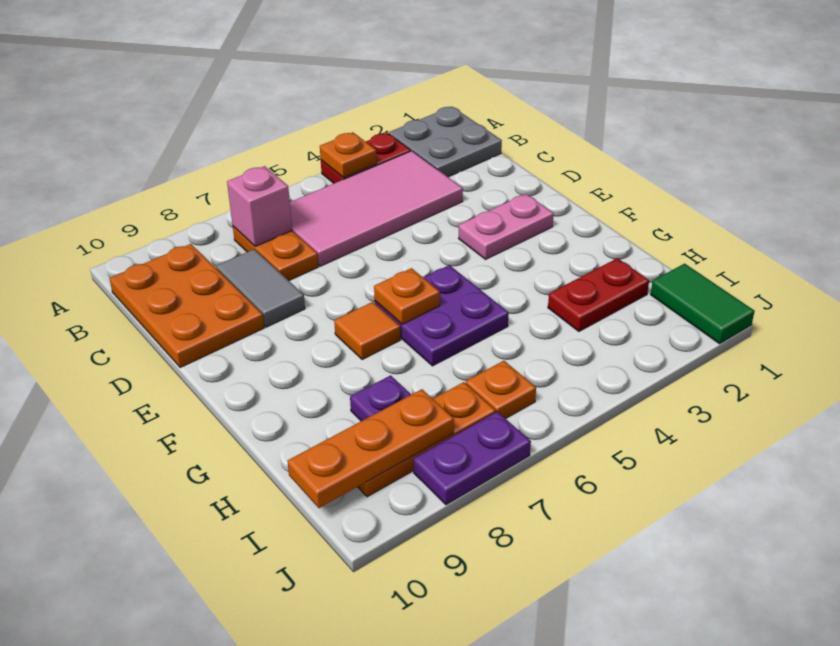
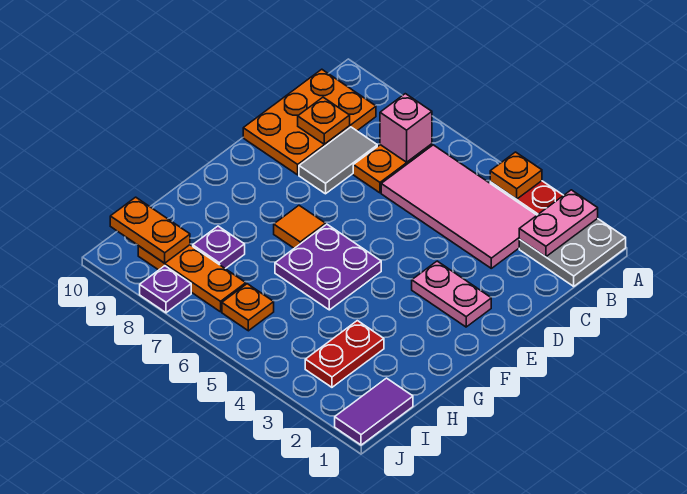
none -> pink 1x2 plate [519,190,598,257]
orange 1x1 plate [374,268,440,324] -> orange 1x1 plate moved to [298,97,350,144]
red 1x2 plate [548,258,649,332] -> red 1x2 plate turned to [305,321,384,387]
green 1x2 tile [651,264,755,344] -> purple 1x2 tile [335,378,413,445]
orange 1x3 plate [287,389,454,508] -> orange 1x2 plate [110,197,190,263]
purple 1x2 plate [414,412,531,505] -> purple 1x1 plate [140,266,191,313]

